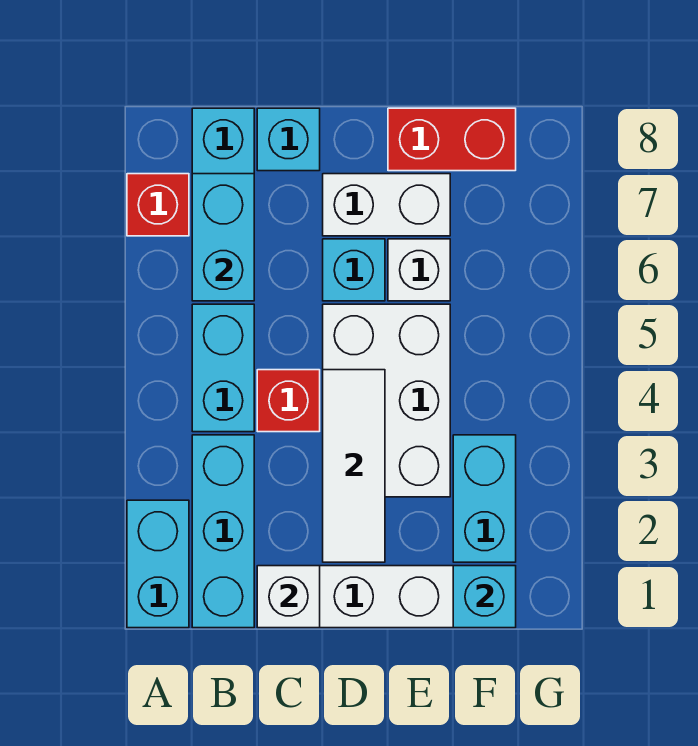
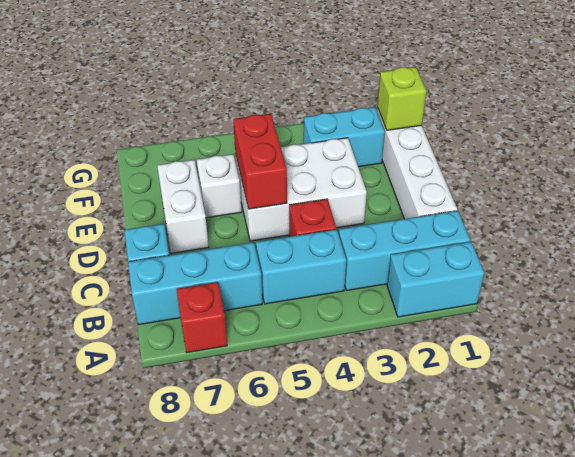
cyan 1x2 brick [192,174,254,301] -> none
white 1x1 brick [257,566,320,628] -> none
white 1x3 tile [323,370,385,562] -> none
cyan 1x1 brick [323,239,385,301] -> none
red 1x2 brick [388,108,516,171] -> red 1x2 brick moved to [233,114,287,209]
cyan 1x1 brick [453,566,516,628] -> lime 1x1 brick [377,67,427,130]

